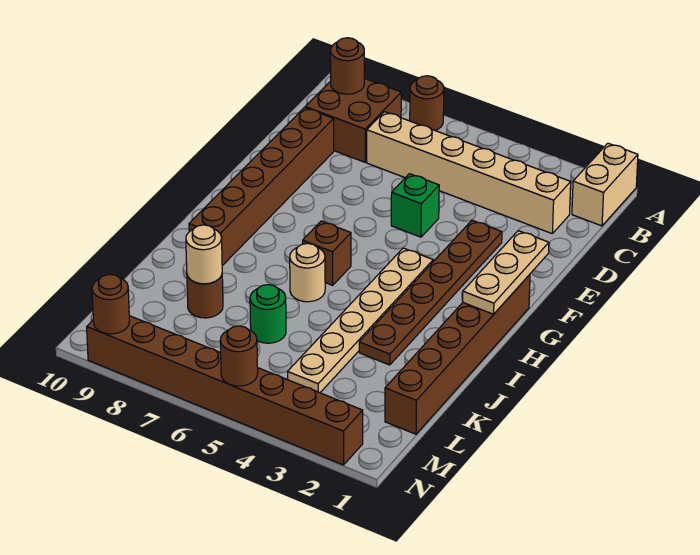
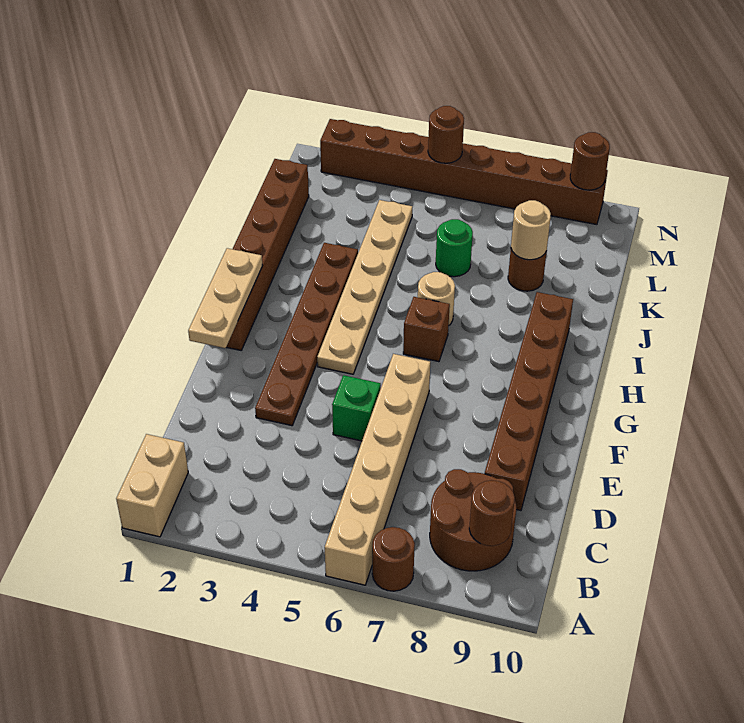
brown 2x2 brick [305,78,401,162] -> brown 2x2 round brick [430,469,516,571]
tan 1x6 brick [367,112,571,233] -> tan 1x6 brick turned to [325,354,430,585]

